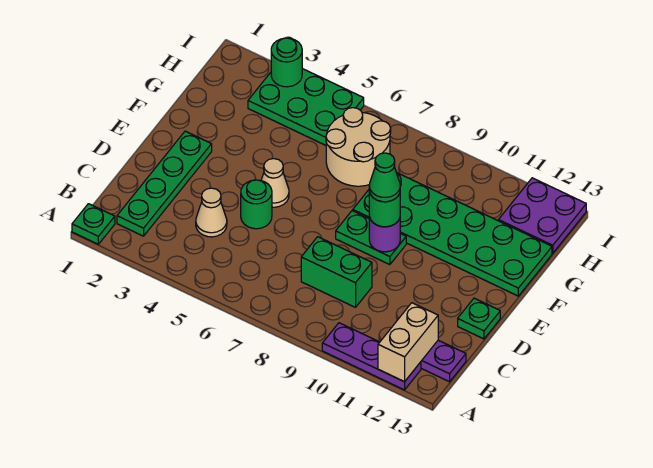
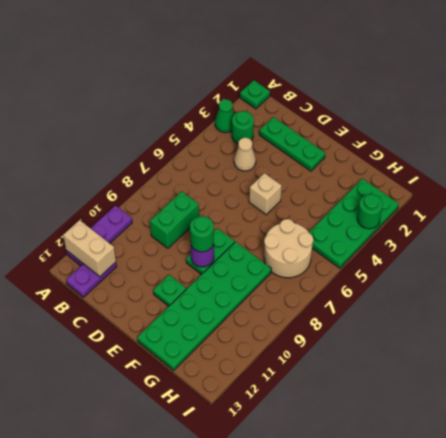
green 1x4 plate [117,131,212,236] -> green 1x3 plate [259,117,325,171]
green 1x1 round brick [241,180,272,229] -> green 1x1 round brick moved to [232,111,254,144]
green 1x1 plate [458,298,500,339] -> green 1x1 plate moved to [153,275,186,306]
tan 1x1 cone [261,159,289,207] -> tan 1x1 brick [249,173,282,215]
green 1x1 cone [369,153,400,202] -> green 1x1 cone moved to [215,99,234,133]
green 2x3 plate [248,69,364,145] -> green 2x4 plate [309,179,399,268]
purple 2x2 plate [499,178,586,253] -> none

